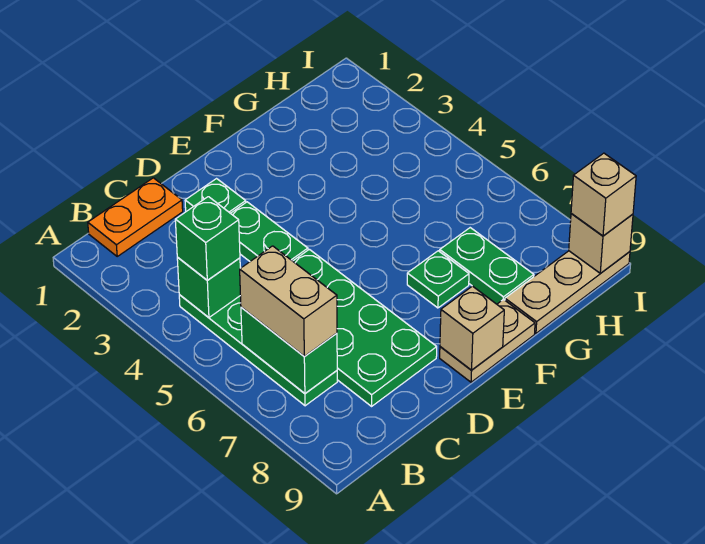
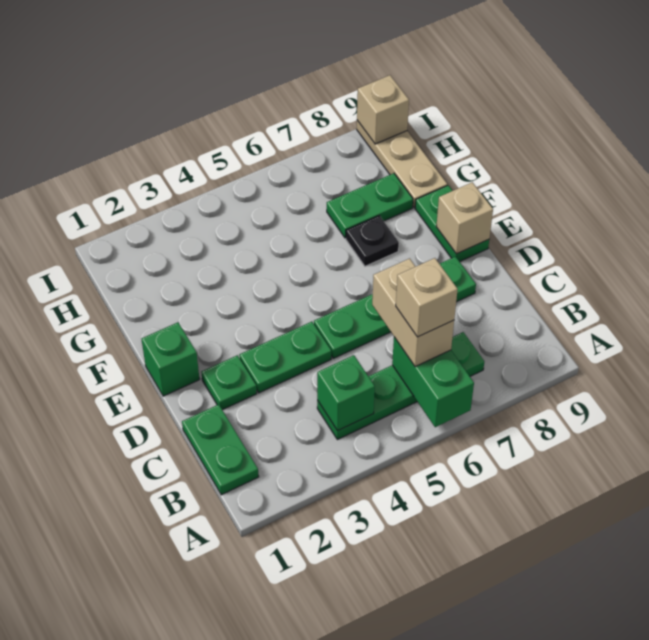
orange 1x2 plate [88,178,183,256] -> green 1x2 plate [182,404,259,495]
green 1x1 brick [175,197,240,280] -> green 1x1 brick moved to [141,322,200,396]
green 1x2 brick [241,307,337,393] -> green 1x2 brick turned to [392,337,474,427]
tan 1x2 brick [240,246,337,357] -> tan 1x2 brick turned to [372,258,454,367]
green 2x4 plate [293,249,437,406] -> green 1x4 plate [314,257,476,358]
tan 1x2 plate [440,299,535,382] -> green 1x2 plate [415,185,489,262]
green 1x1 plate [407,251,469,308] -> black 1x1 plate [346,216,399,266]
tan 1x1 brick [571,153,636,236] -> tan 1x1 brick moved to [396,258,458,337]

